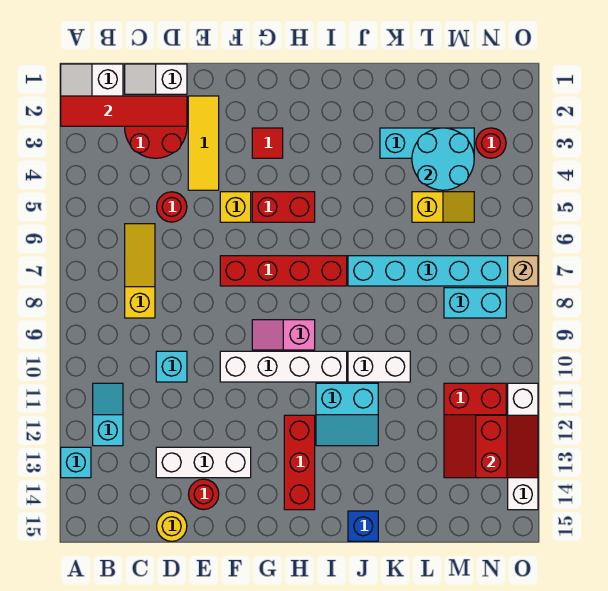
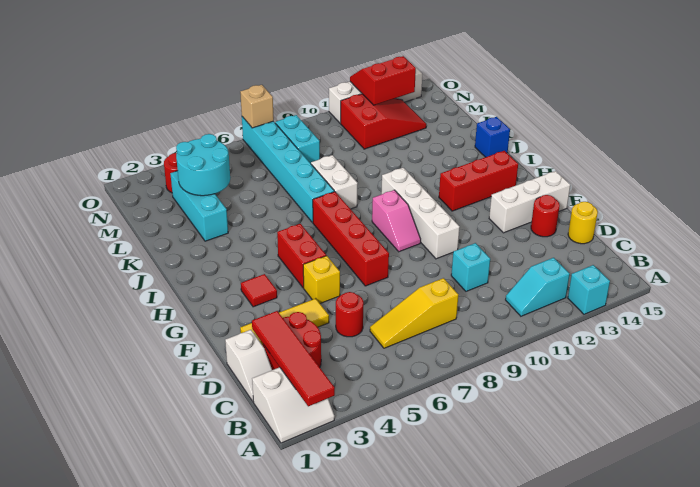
white 1x3 brick [156,447,251,478] -> white 1x3 brick turned to [489,171,570,233]
cyan 2x2 slope [316,383,378,446] -> none
white 1x2 brick [348,351,410,382] -> white 1x2 brick moved to [311,155,358,209]
yellow 1x2 slope [412,192,474,222] -> none

